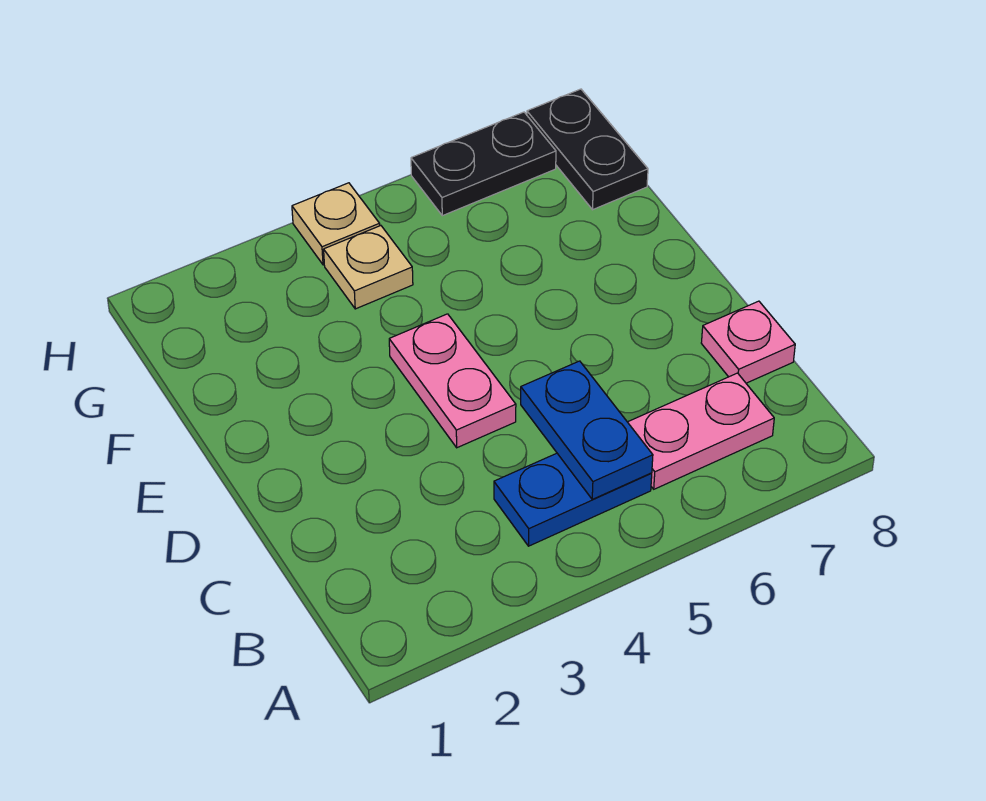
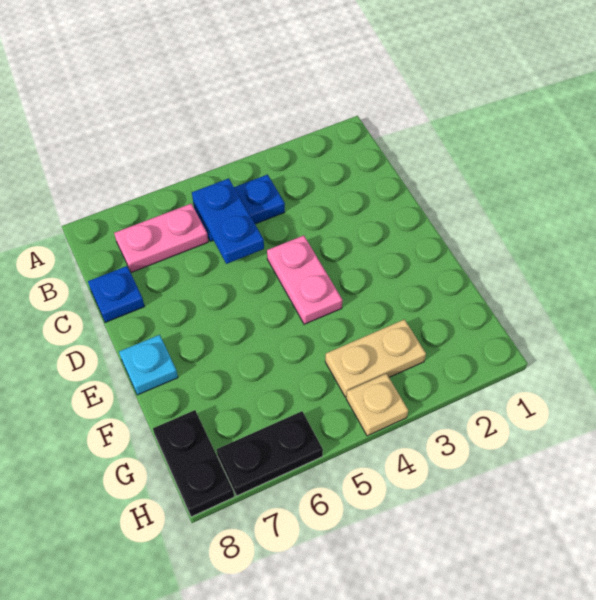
pink 1x1 plate [701,301,795,383] -> blue 1x1 plate [88,266,145,323]
none -> cyan 1x1 plate [119,335,178,395]
tan 1x1 plate [324,226,413,309] -> tan 1x2 plate [325,319,426,397]

